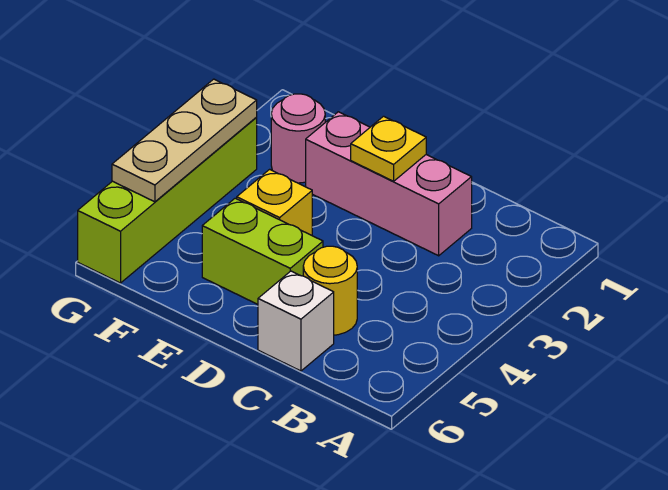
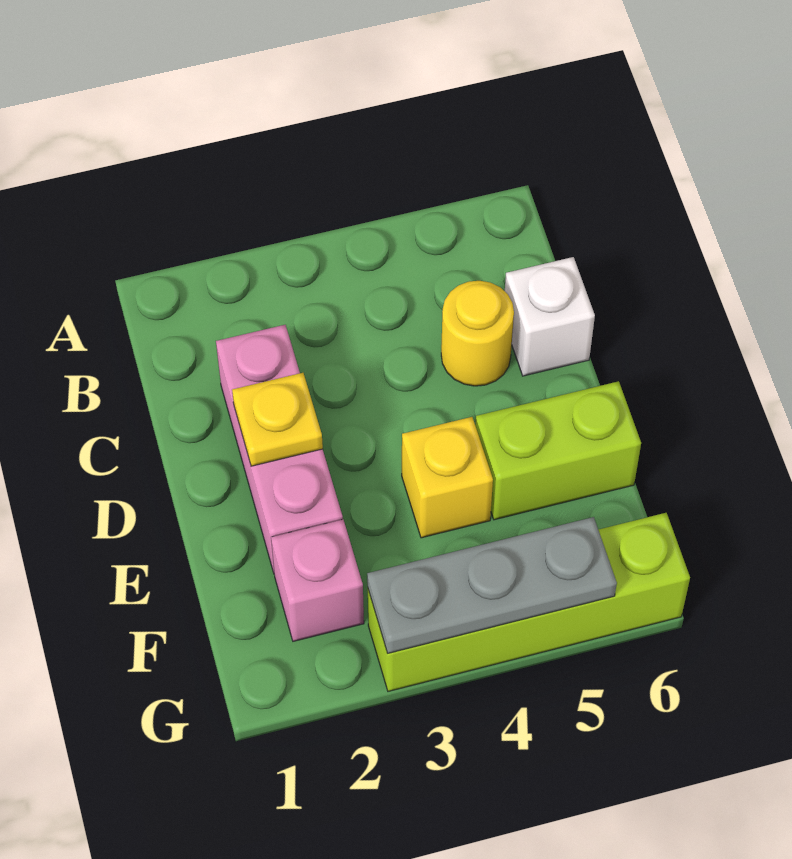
lime 1x2 brick [202,198,323,304] -> lime 1x2 brick turned to [475,381,641,520]
pink 1x1 round brick [271,94,325,183] -> pink 1x1 brick [271,520,364,641]
tan 1x3 plate [112,79,257,202] -> grey 1x3 plate [367,517,617,653]

